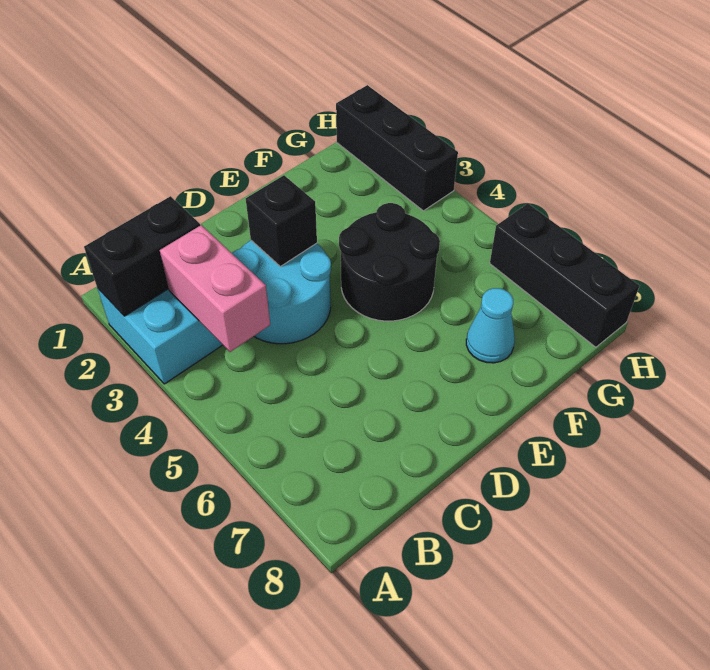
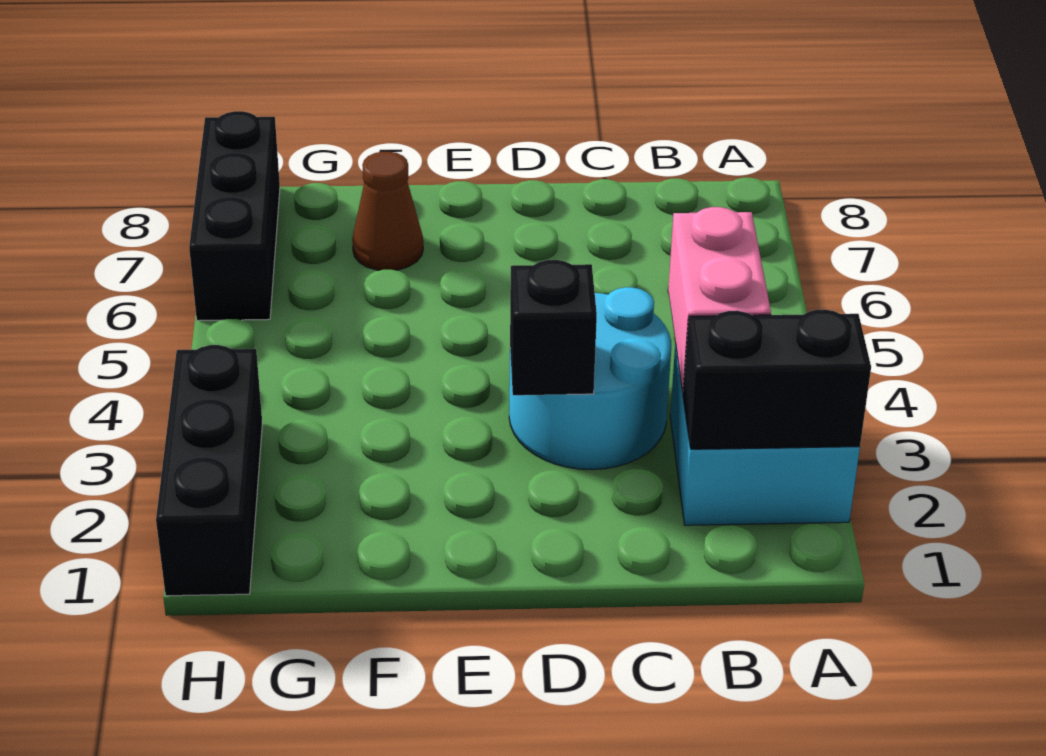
black 2x2 round brick [339,203,440,321] -> none
cyan 1x1 cone [466,288,515,363] -> brown 1x1 cone [352,152,423,270]

